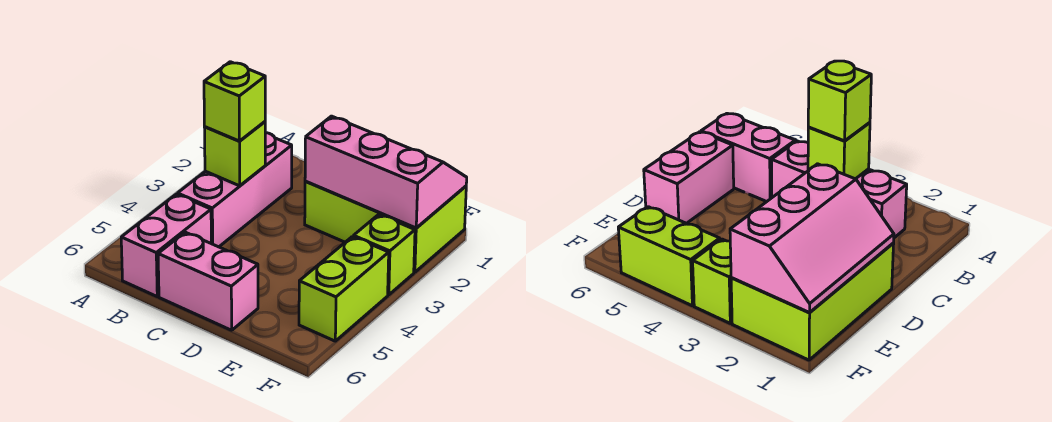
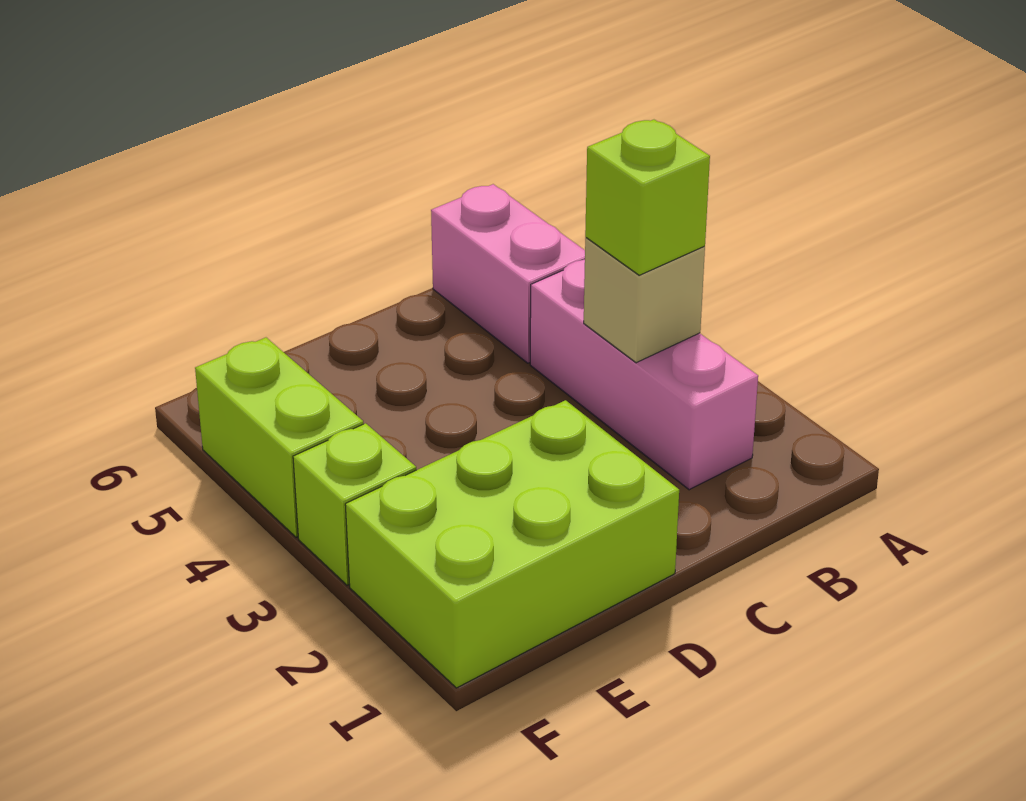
lime 1x1 brick [205,122,265,186] -> tan 1x1 brick [584,238,705,363]
pink 1x2 brick [158,232,258,330] -> none
pink 2x3 slope [305,116,467,228] -> none

